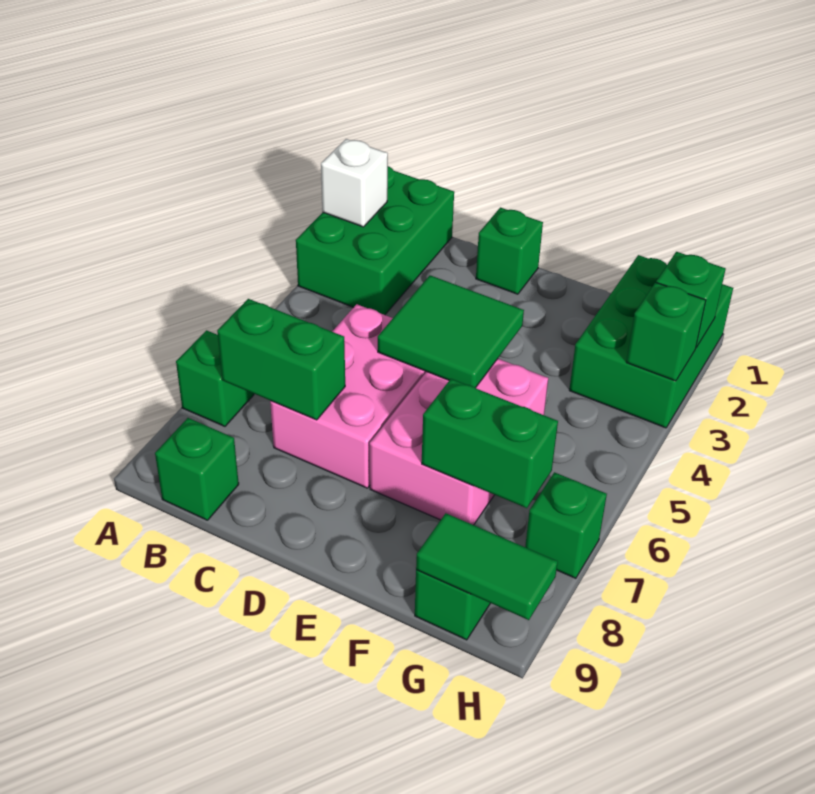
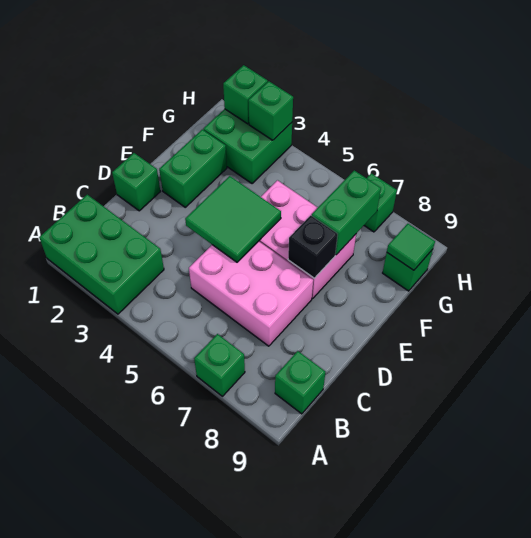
white 1x1 brick [321,139,388,227] -> none
green 1x2 brick [217,299,345,420] -> green 1x2 brick moved to [159,129,227,207]
none -> black 1x1 brick [288,215,338,278]
green 2x3 brick [569,255,733,428] -> green 2x2 brick [203,109,292,184]
green 1x2 tile [416,513,558,620] -> green 1x1 tile [387,224,435,270]

